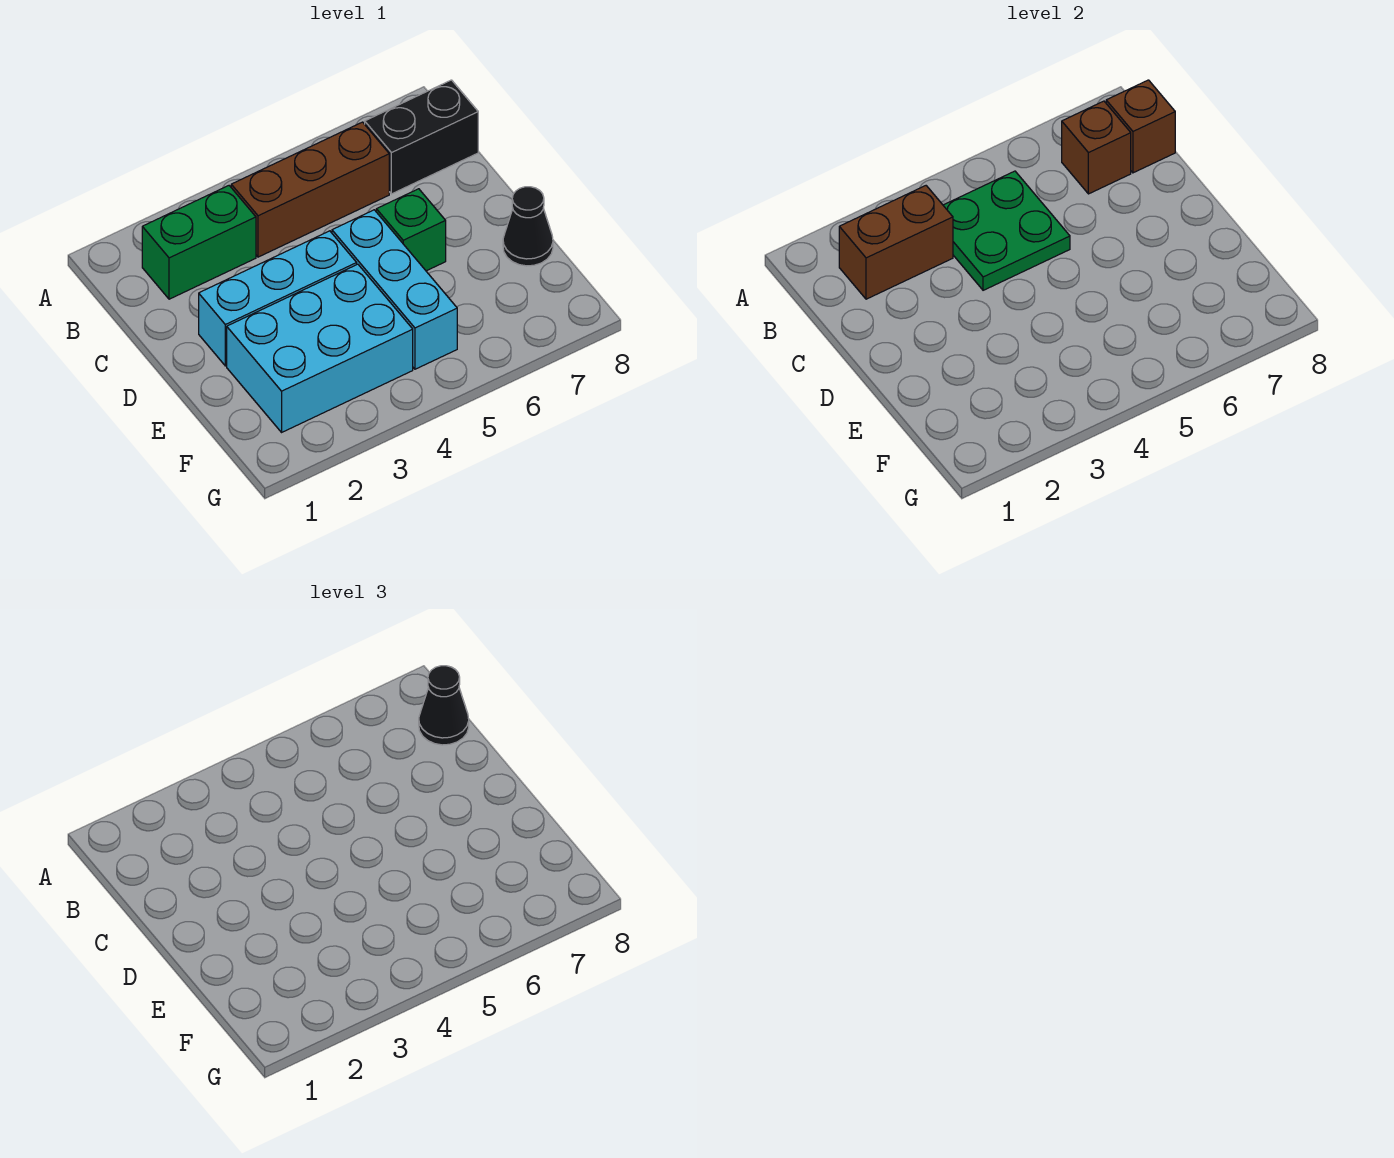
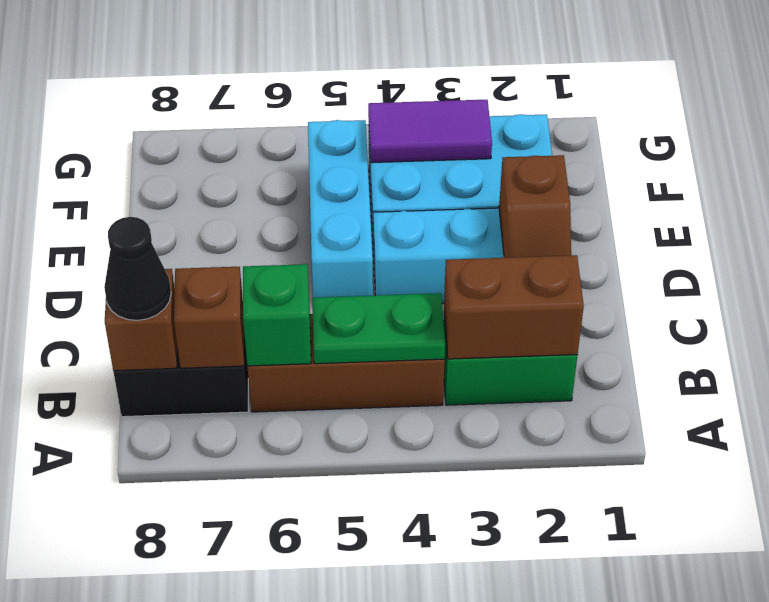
green 2x2 plate [943,171,1070,290] -> green 1x2 plate [312,293,445,364]
none -> brown 1x2 slope [499,155,571,258]
green 1x1 brick [376,189,446,271] -> green 1x1 brick moved to [243,264,311,366]
black 1x1 cone [503,187,553,266] -> none
none -> purple 1x2 tile [368,100,492,163]

